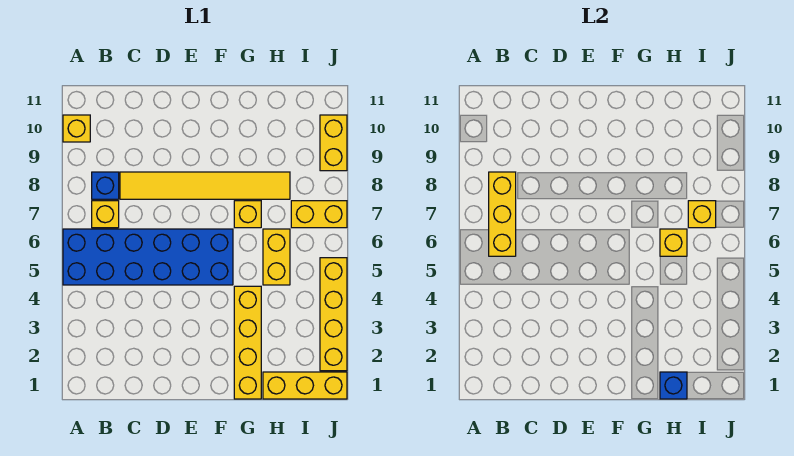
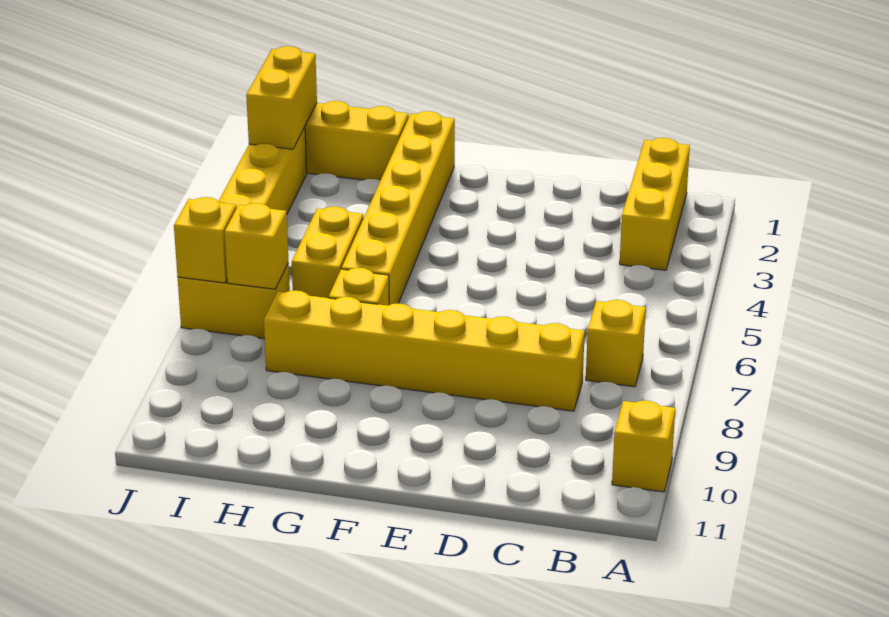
blue 2x6 brick [63,229,233,285] -> none
yellow 1x3 brick [489,172,516,256] -> yellow 1x3 brick moved to [620,138,690,270]
blue 1x1 brick [92,172,119,199] -> none
yellow 1x6 tile [120,172,290,199] -> yellow 1x6 brick [264,290,585,411]
yellow 1x4 brick [234,286,261,399] -> yellow 1x6 brick [342,111,455,305]
blue 1x1 brick [660,372,687,399] -> none
yellow 1x1 brick [660,229,687,256] -> yellow 1x1 brick moved to [174,197,236,283]
yellow 1x2 brick [320,115,347,171] -> yellow 1x2 brick moved to [246,46,317,149]

